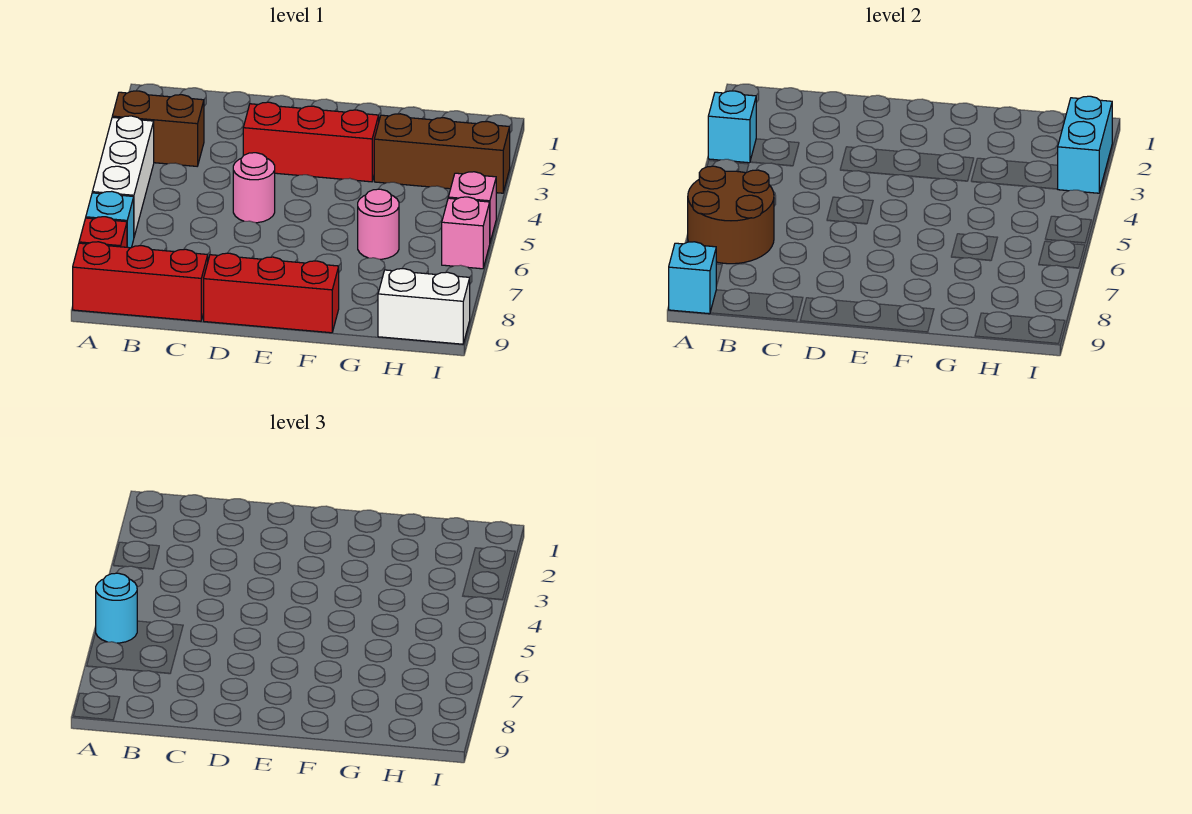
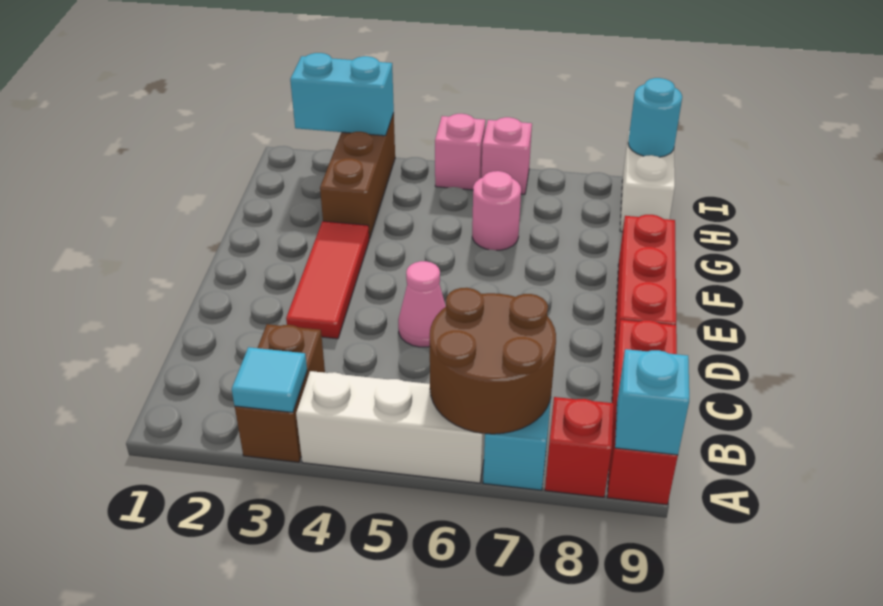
cyan 1x1 brick [708,91,756,163] -> cyan 1x1 tile [232,347,307,412]
cyan 1x1 round brick [96,573,137,643] -> cyan 1x1 round brick moved to [628,78,682,157]
red 1x3 brick [243,102,379,182] -> red 1x3 tile [286,221,369,339]
pink 1x1 round brick [233,153,275,223] -> pink 1x1 cone [398,261,446,347]

